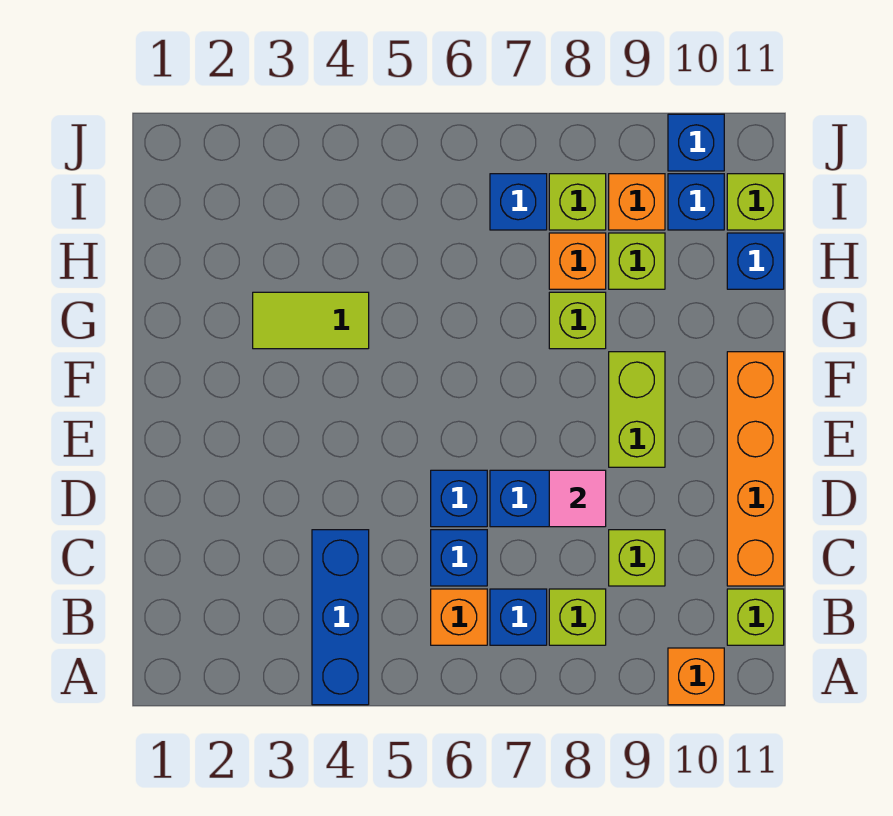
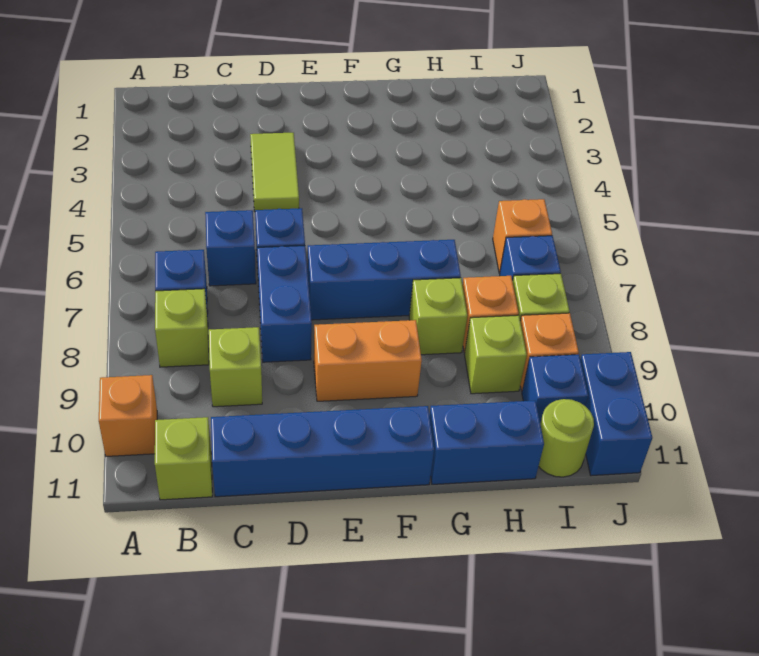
blue 1x3 brick [312,530,369,705] -> blue 1x3 brick moved to [307,240,461,320]
orange 1x1 brick [431,589,487,645] -> orange 1x1 brick moved to [493,199,552,274]
orange 1x4 brick [727,352,784,586] -> blue 1x4 brick [211,406,434,497]
pink 1x1 tile [549,470,606,527] -> none
lime 1x2 brick [609,352,665,467] -> orange 1x2 brick [314,320,422,401]
lime 1x2 tile [253,292,369,349] -> lime 1x2 tile moved to [250,133,299,211]
blue 1x1 brick [727,233,784,289] -> blue 1x2 brick [429,401,544,484]
lime 1x1 brick [727,174,784,230] -> lime 1x1 round brick [539,399,594,477]
blue 1x1 brick [668,114,724,171] -> blue 1x2 brick [580,352,652,475]

